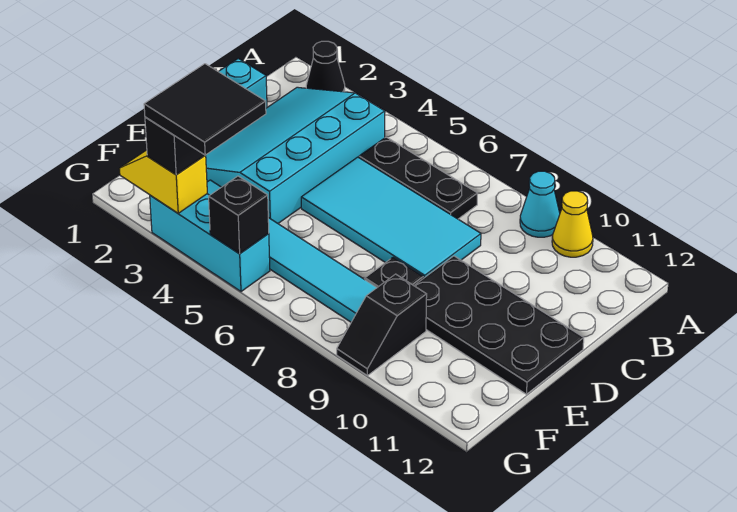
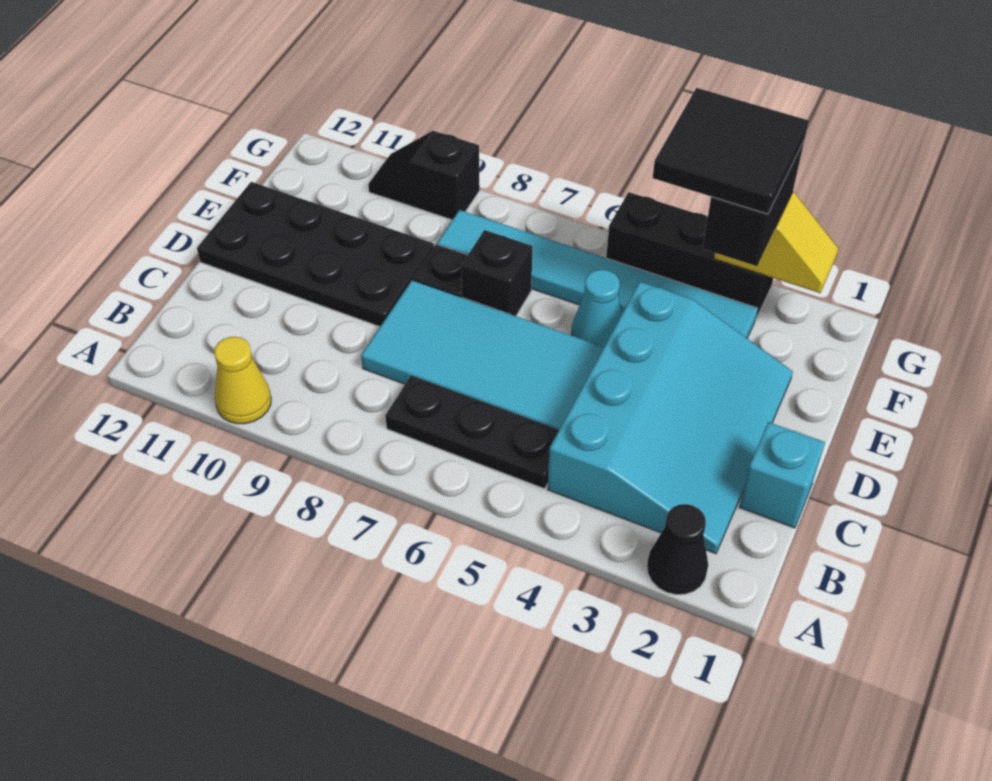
cyan 1x1 cone [520,171,560,237] -> cyan 1x1 cone moved to [571,270,622,347]
black 1x2 slope [337,274,427,376] -> black 1x2 slope turned to [368,131,480,220]
cyan 1x3 brick [150,194,270,292] -> black 1x3 brick [606,192,773,320]
black 1x1 brick [209,176,269,254] -> black 1x1 brick moved to [461,230,533,316]

